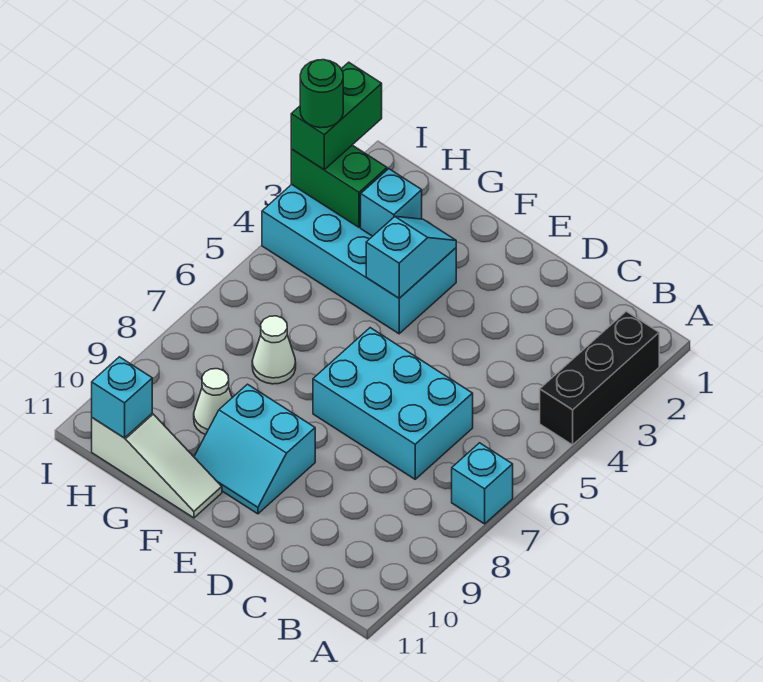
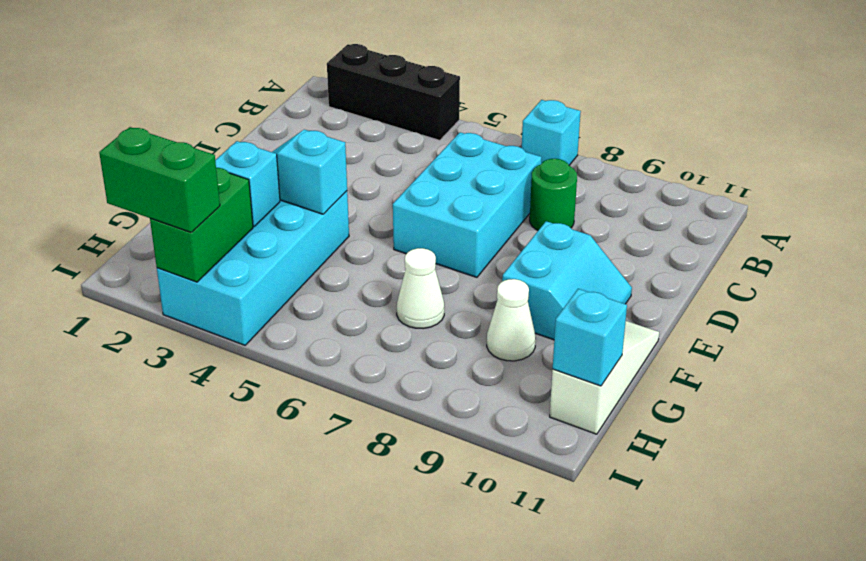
green 1x1 round brick [300,60,343,128] -> green 1x1 round brick moved to [530,159,577,231]

